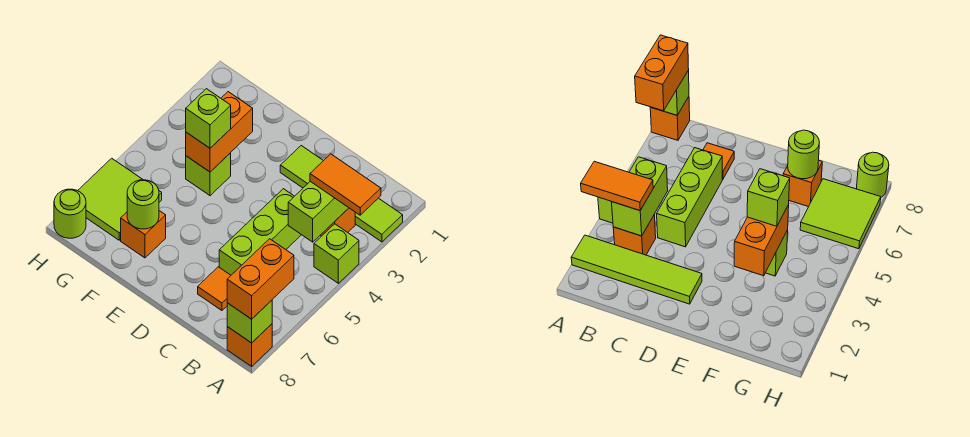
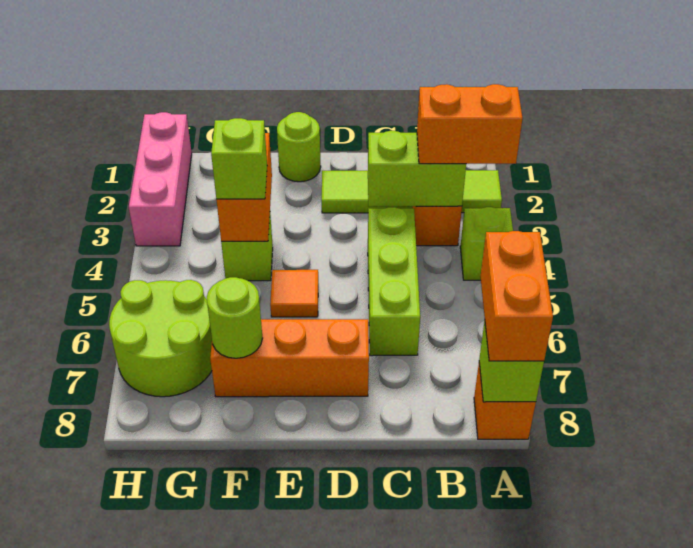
orange 1x2 tile [310,154,381,215] -> orange 1x2 brick [417,84,523,164]
lime 1x2 brick [288,181,349,242] -> lime 1x2 brick turned to [368,131,466,207]
orange 1x1 tile [198,267,231,310] -> orange 1x1 tile moved to [270,270,318,317]
orange 1x1 brick [121,211,166,258] -> orange 1x3 brick [210,319,369,397]
lime 2x2 tile [78,158,162,240] -> lime 2x2 round brick [109,280,212,397]
none -> pink 1x3 brick [129,112,192,246]
lime 1x1 round brick [54,189,86,238] -> lime 1x1 round brick moved to [277,112,321,182]

